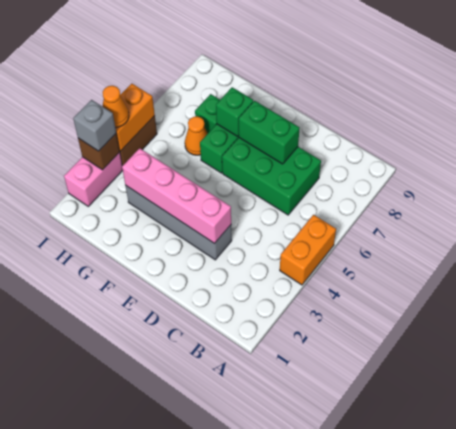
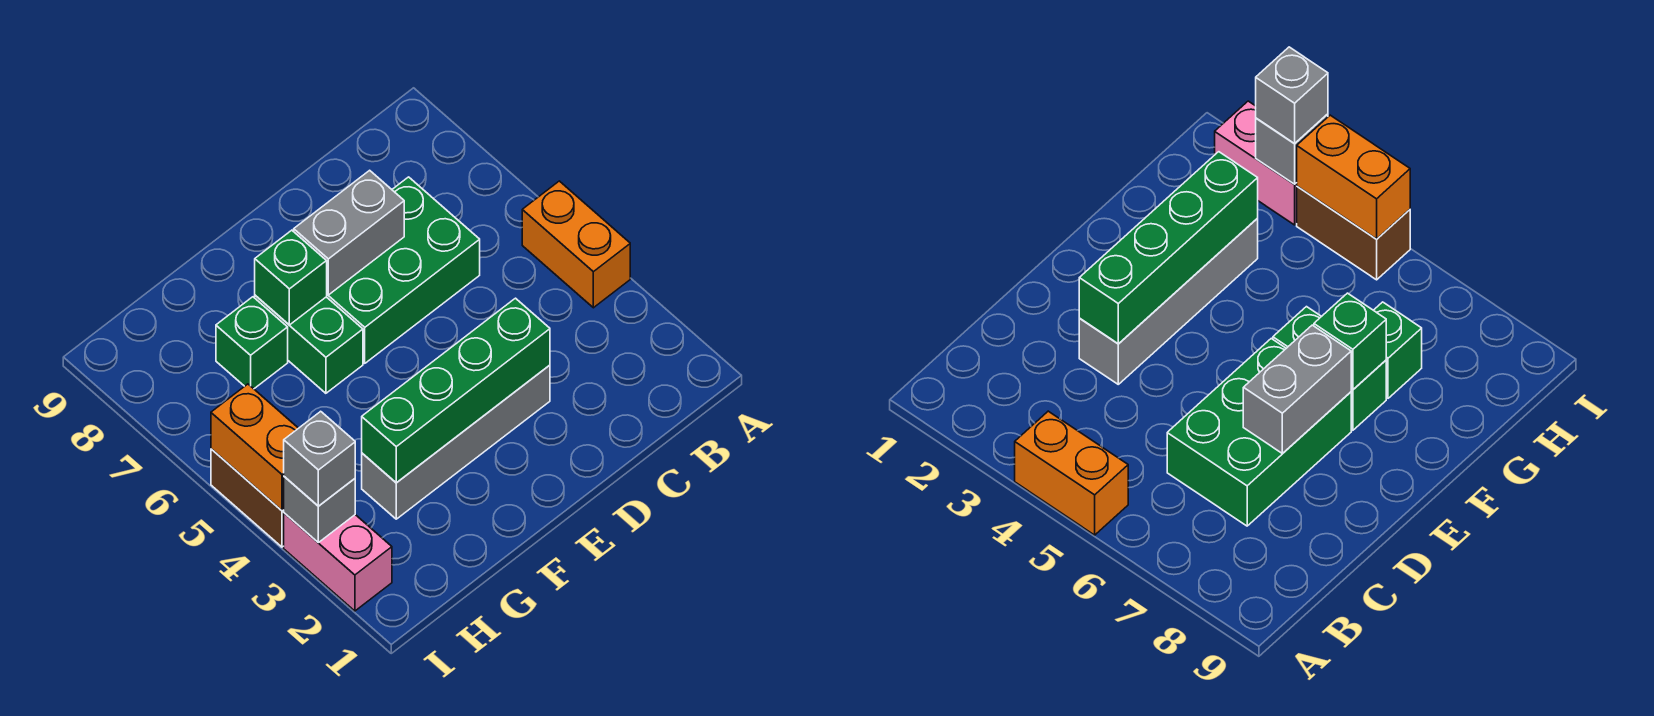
pink 1x4 brick [122,148,231,244] -> green 1x4 brick [362,298,550,483]
green 1x2 brick [239,101,300,164] -> grey 1x2 brick [294,170,404,295]
orange 1x1 cone [185,116,207,155] -> none
brown 1x1 brick [78,134,120,170] -> grey 1x1 brick [284,477,355,542]
orange 1x1 cone [103,86,129,128] -> none

